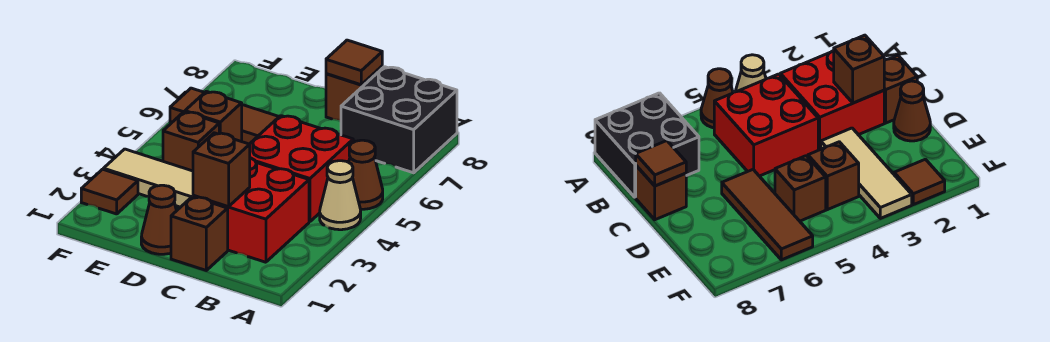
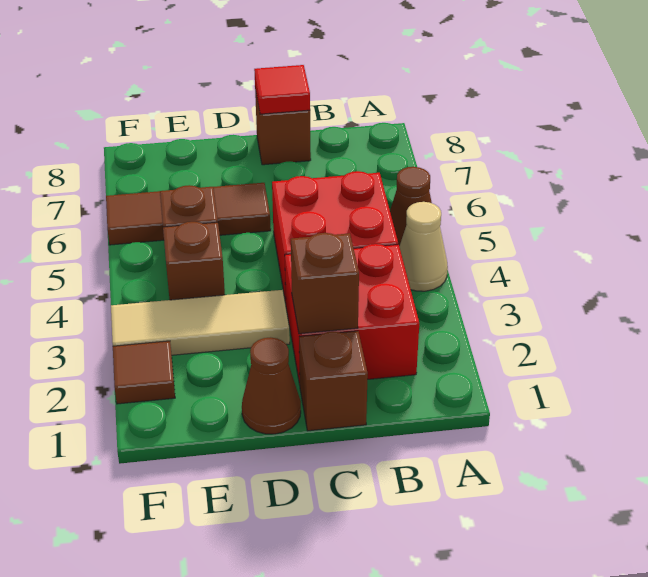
black 2x2 brick [341,67,457,173] -> none
brown 1x1 tile [326,40,382,85] -> red 1x1 tile [254,65,310,114]

